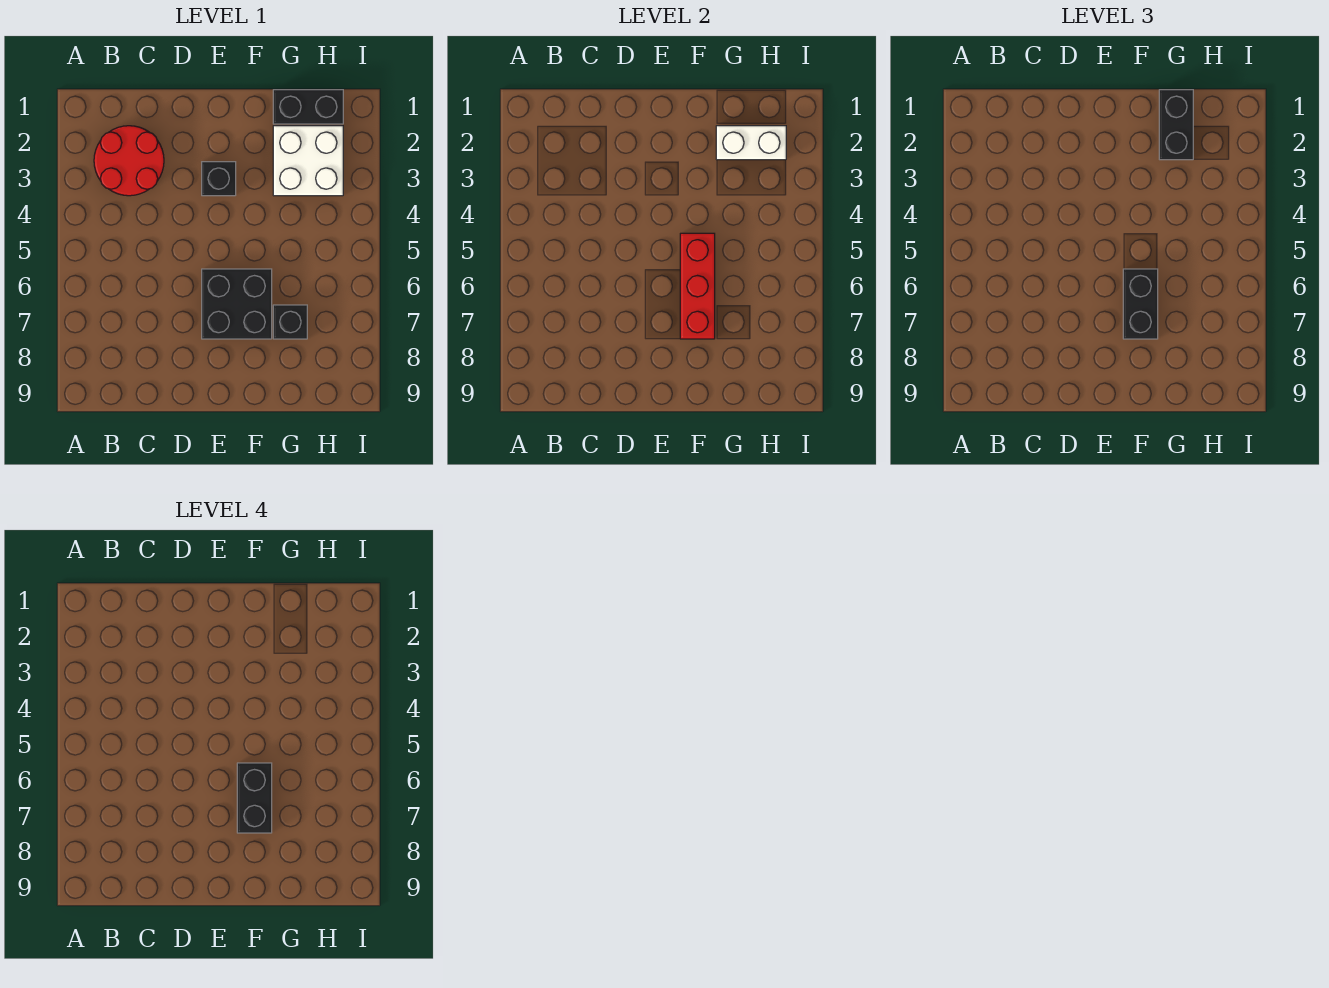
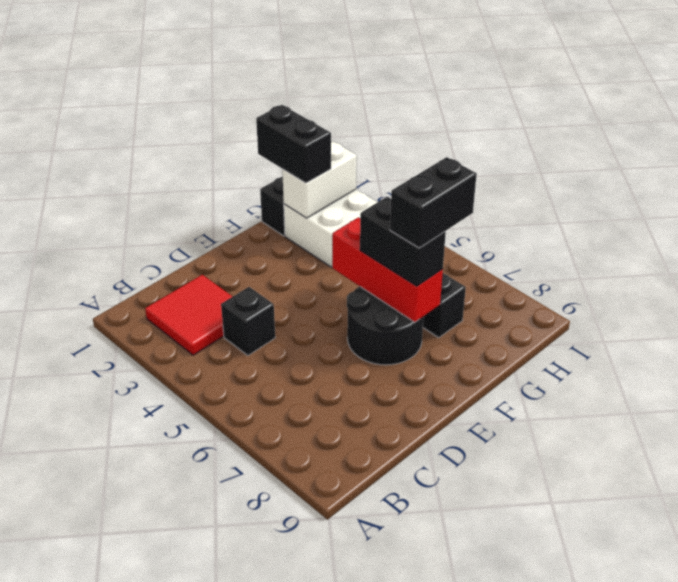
red 2x2 round brick [94,126,164,196] -> red 2x2 tile [145,275,233,355]
black 1x1 brick [202,162,236,196] -> black 1x1 brick moved to [221,287,275,355]
black 2x2 brick [202,269,272,339] -> black 2x2 round brick [347,286,424,365]
black 1x2 brick [237,763,272,833] -> black 1x2 brick turned to [390,157,477,248]

